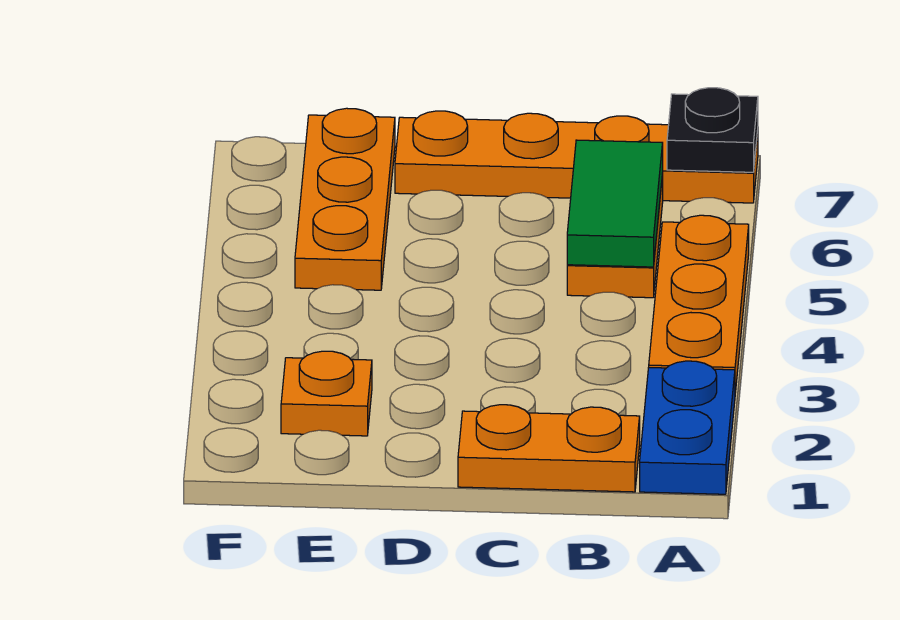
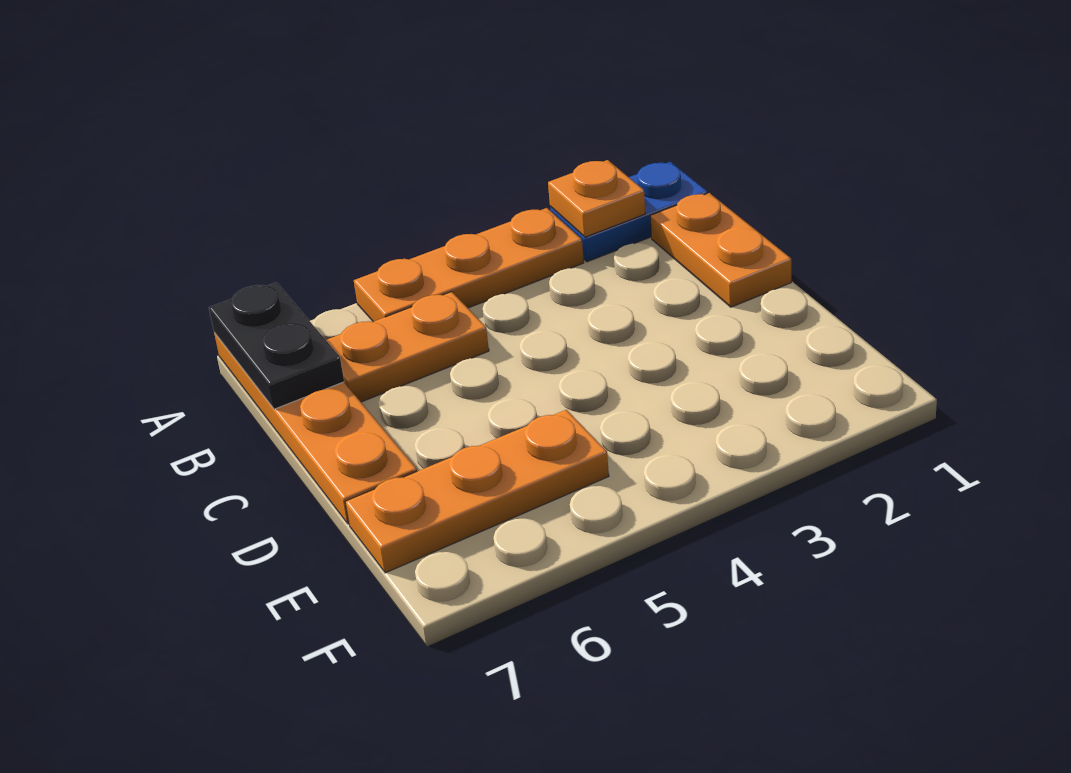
black 1x1 plate [667,88,758,172] -> black 1x2 plate [209,282,344,409]
green 1x2 tile [567,140,663,267] -> none
orange 1x1 plate [281,351,372,436] -> orange 1x1 plate moved to [548,160,645,237]

